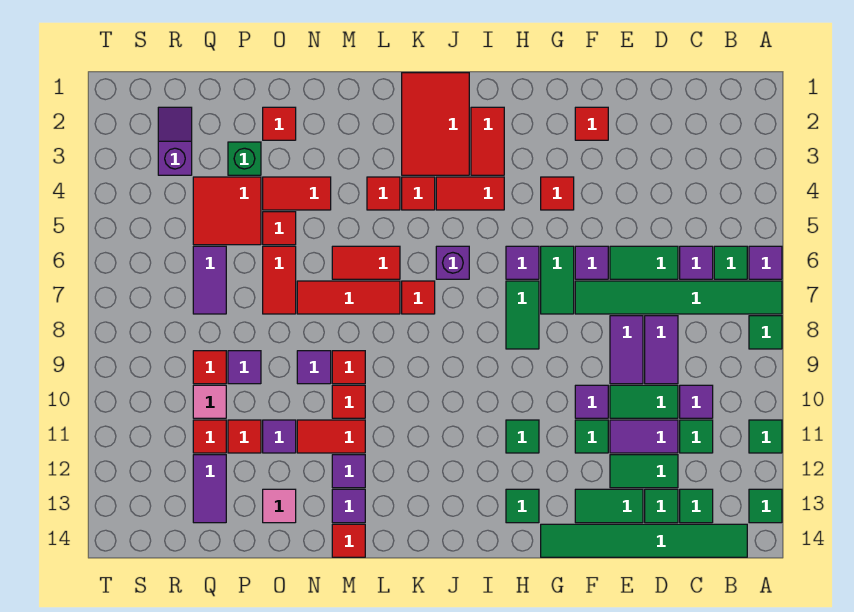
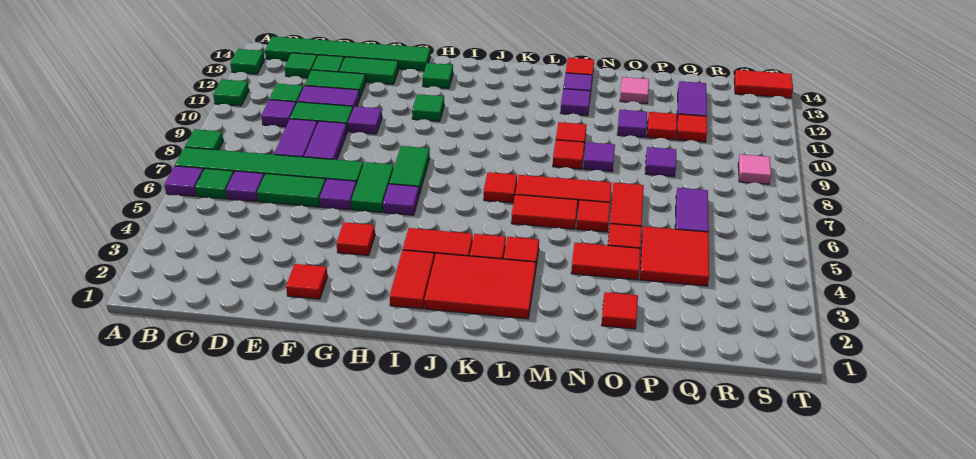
green 1x1 tile [575,420,608,453] -> none
red 2x3 tile [402,73,469,175] -> red 2x3 tile turned to [424,253,536,319]
purple 1x1 brick [436,246,469,279] -> none
red 1x2 tile [297,420,365,453] -> red 1x2 tile moved to [734,70,793,98]
green 1x1 brick [228,142,261,175] -> none
red 1x1 tile [193,351,226,384] -> red 1x1 tile moved to [576,200,610,232]
pink 1x1 tile [193,385,226,418] -> pink 1x1 tile moved to [738,154,771,184]
purple 1x2 slope [158,107,192,175] -> none

